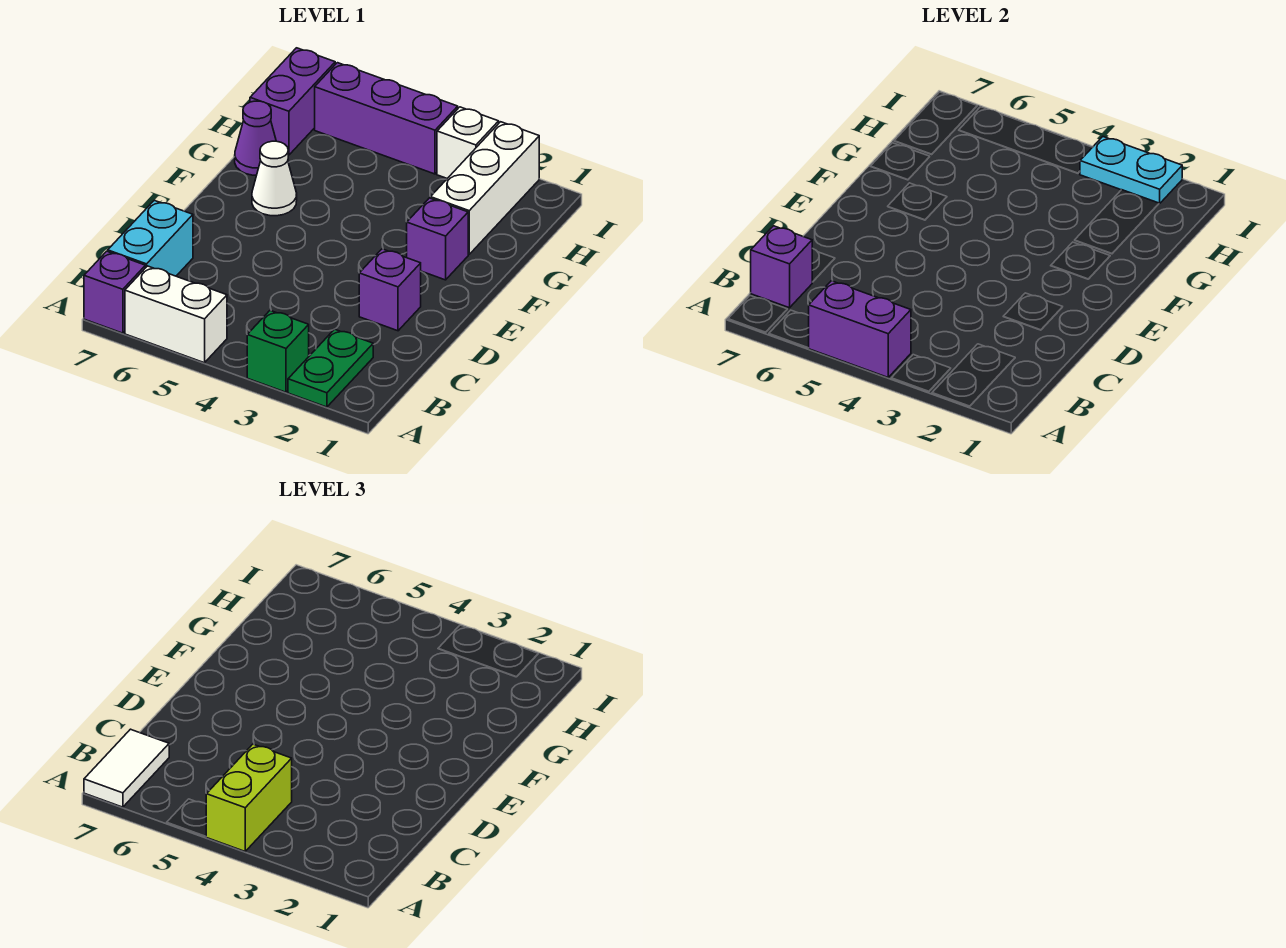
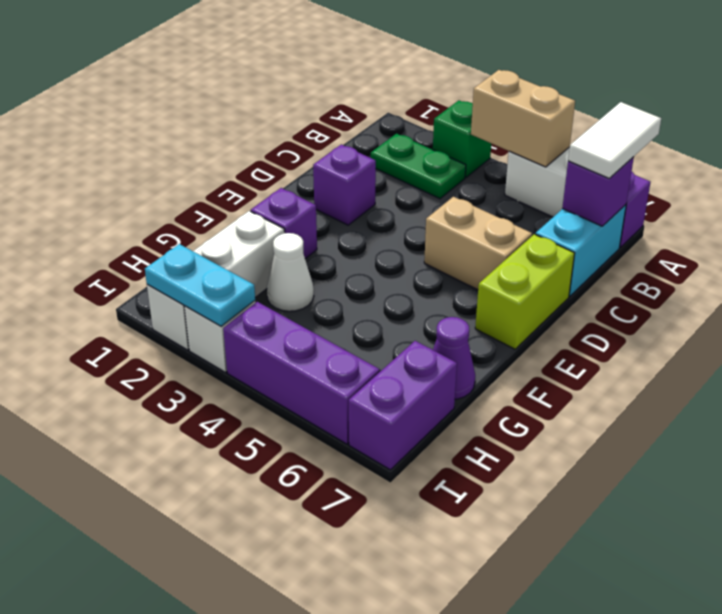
green 1x2 plate [288,329,373,407] -> green 1x2 plate turned to [371,134,466,199]
purple 1x2 brick [809,281,911,377] -> tan 1x2 brick [471,70,575,167]
lime 1x2 brick [206,744,292,851] -> lime 1x2 brick moved to [475,234,575,349]
none -> tan 1x2 brick [424,197,532,290]
white 1x1 cone [252,141,297,216] -> white 1x1 cone moved to [267,233,314,311]

